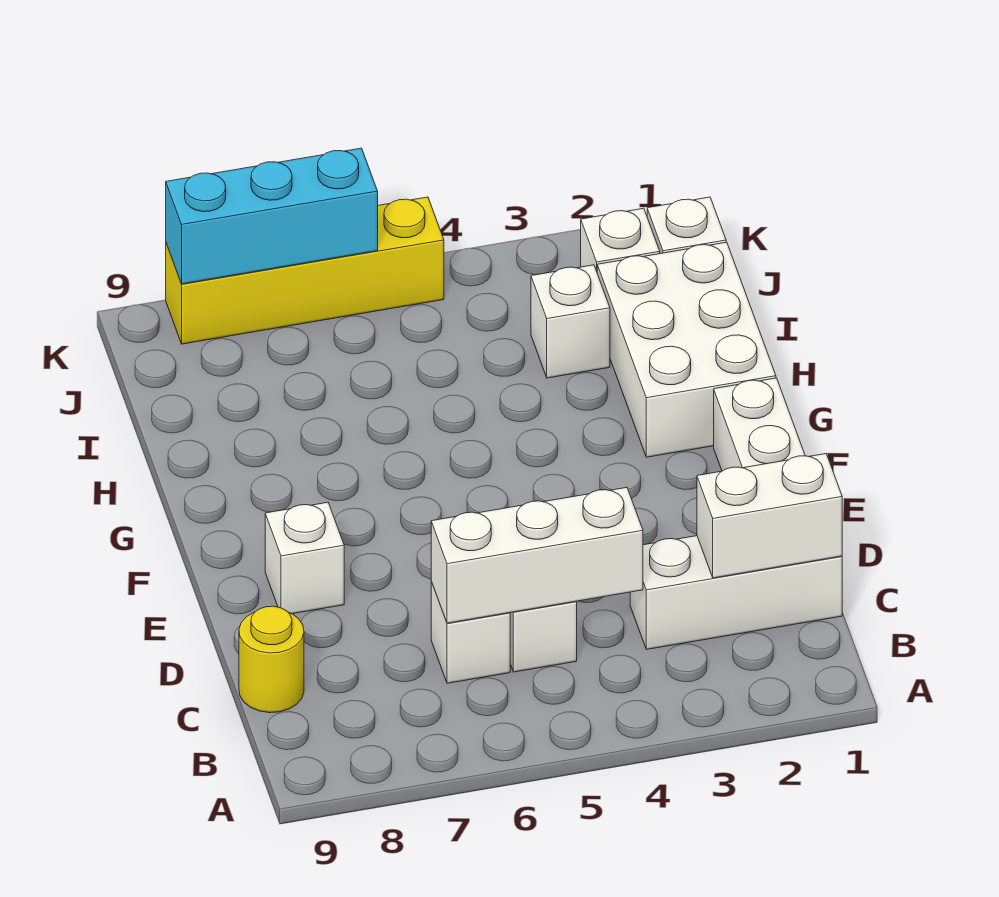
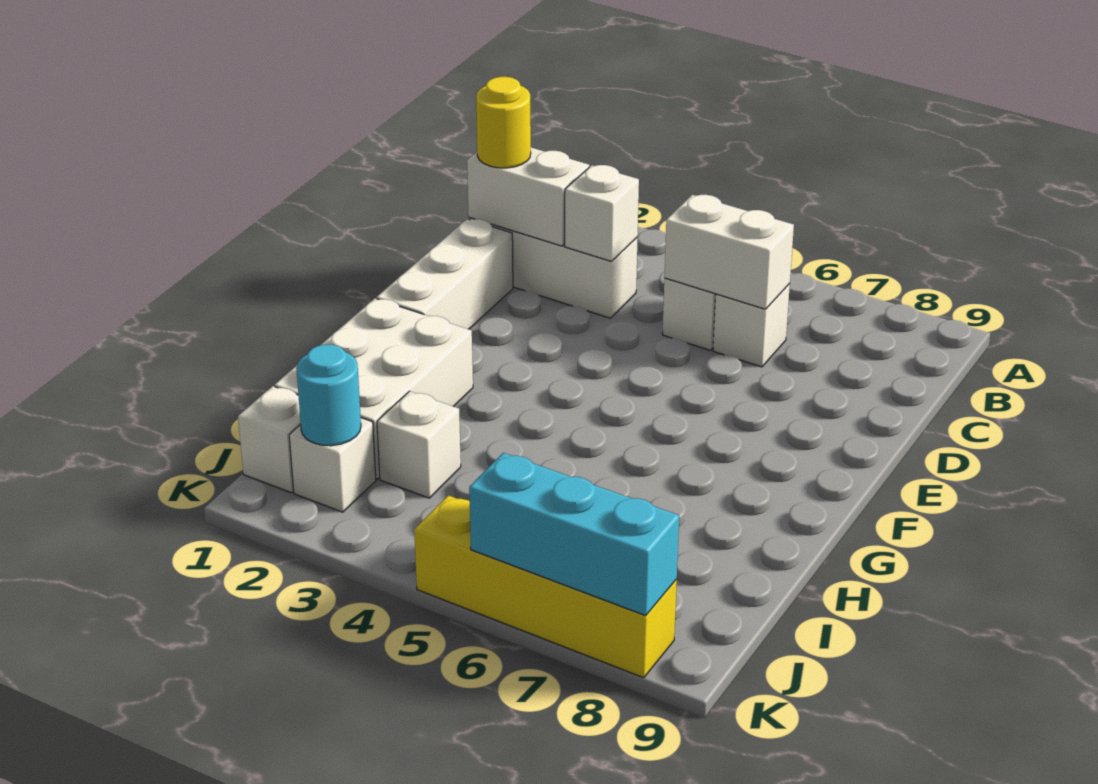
white 1x3 brick [431,488,643,623] -> white 1x2 brick [664,195,794,309]
yellow 1x1 round brick [239,606,304,713] -> yellow 1x1 round brick moved to [476,77,531,168]
white 1x1 brick [265,502,344,614] -> white 1x1 brick moved to [565,165,639,261]
none -> cyan 1x1 round brick [296,344,361,446]

